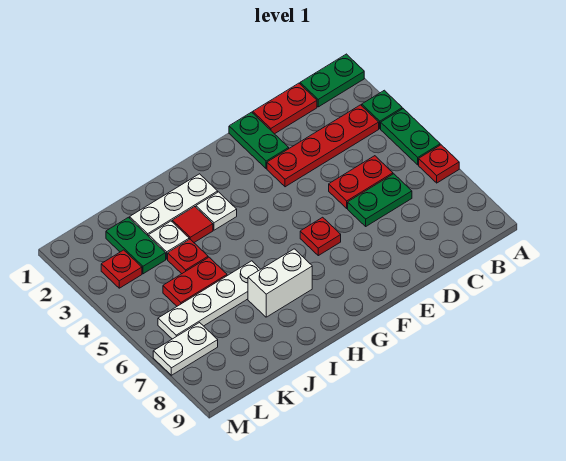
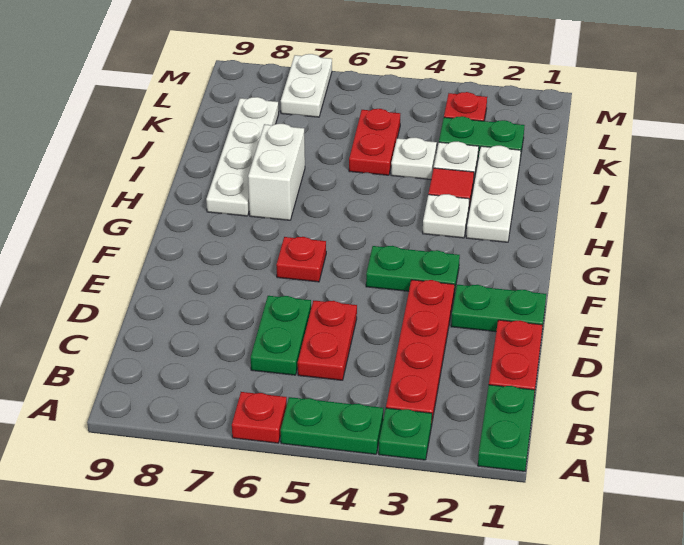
none -> green 1x2 plate [366,246,460,294]
white 1x4 plate [158,261,260,339] -> white 1x4 plate moved to [206,97,279,216]
red 1x1 plate [168,239,208,274] -> white 1x1 plate [391,138,437,179]

